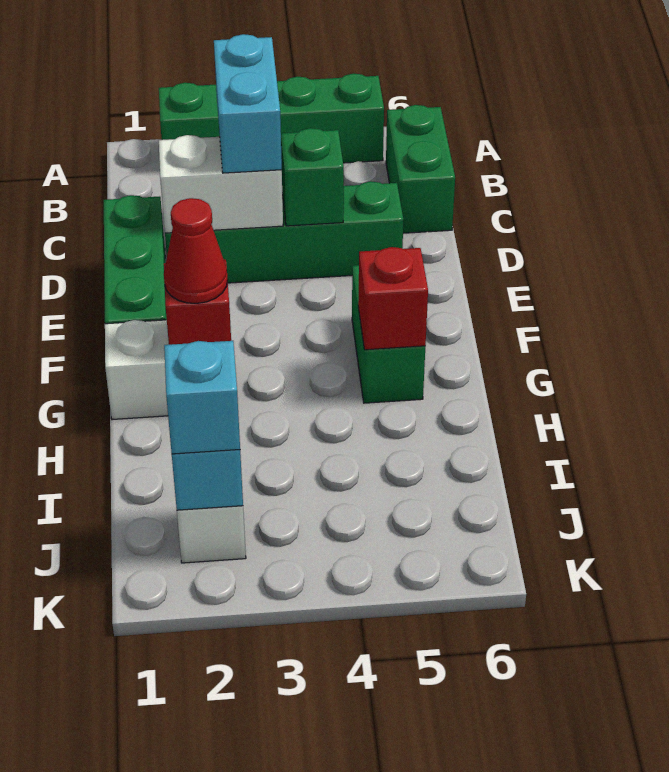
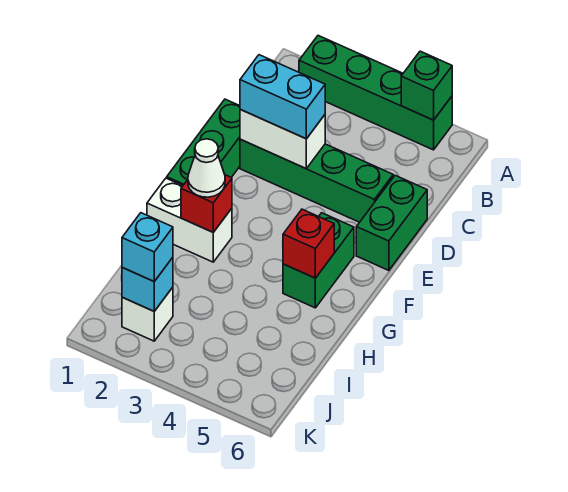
green 1x2 brick [386,105,455,233] -> green 1x2 brick moved to [356,175,427,271]
cyan 1x2 brick [214,34,282,173] -> cyan 1x2 brick turned to [240,55,325,139]
green 1x1 brick [281,128,344,226] -> green 1x1 brick moved to [401,51,452,120]
red 1x1 cone [164,198,228,303] -> white 1x1 cone [188,139,225,197]

